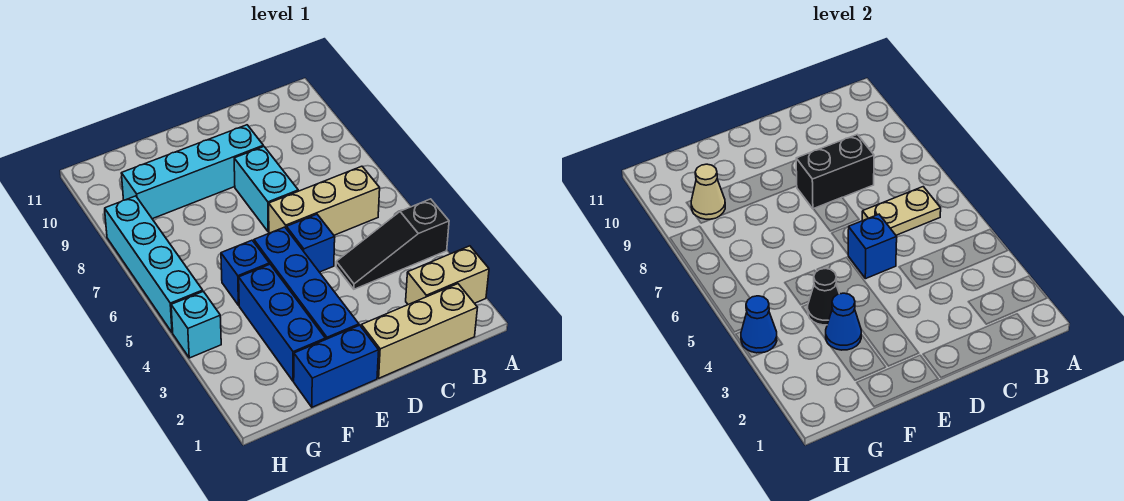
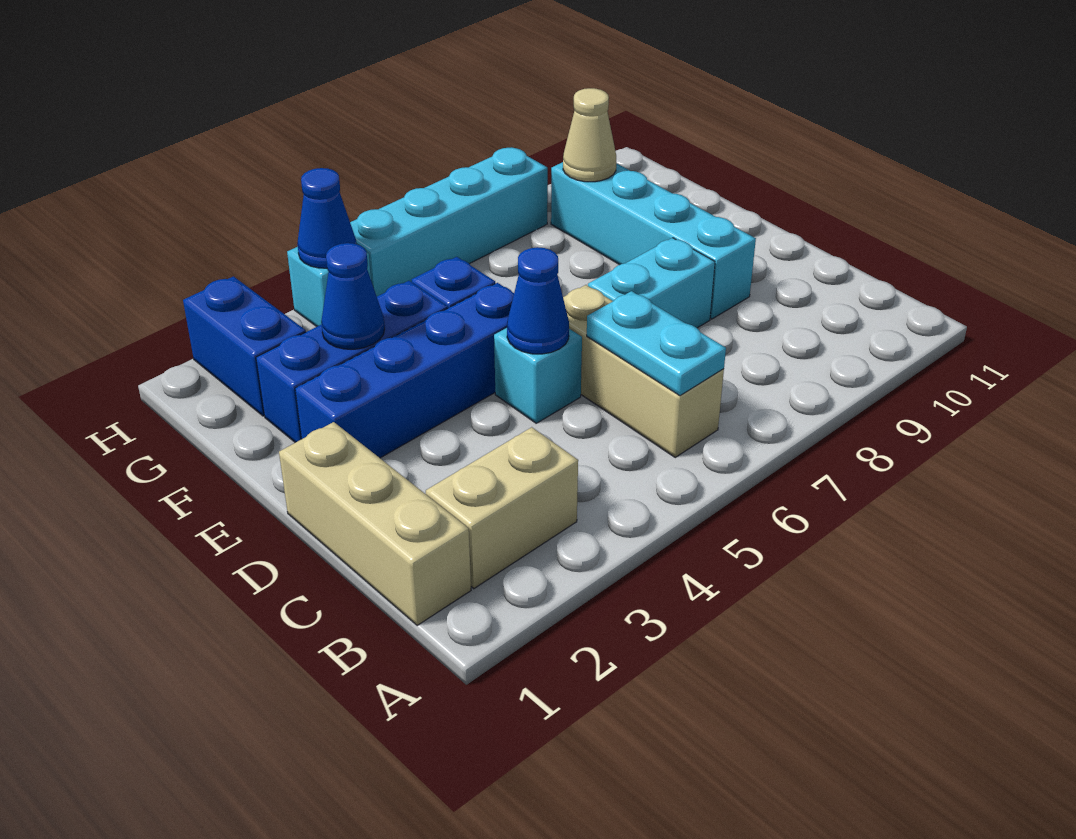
tan 1x2 brick [406,246,489,305] -> tan 1x2 brick turned to [426,427,578,589]
black 1x3 slope [336,199,449,289] -> none
tan 1x2 plate [862,187,941,235] -> cyan 1x2 plate [587,291,726,396]
black 1x2 brick [796,134,874,209] -> none
blue 1x1 brick [287,214,335,272] -> cyan 1x1 brick [494,328,582,423]
blue 1x1 brick [848,214,897,279] -> blue 1x1 cone [507,247,569,354]
blue 1x2 brick [294,325,379,407] -> blue 1x2 brick moved to [183,276,306,416]
black 1x1 cone [808,268,839,325] -> none

